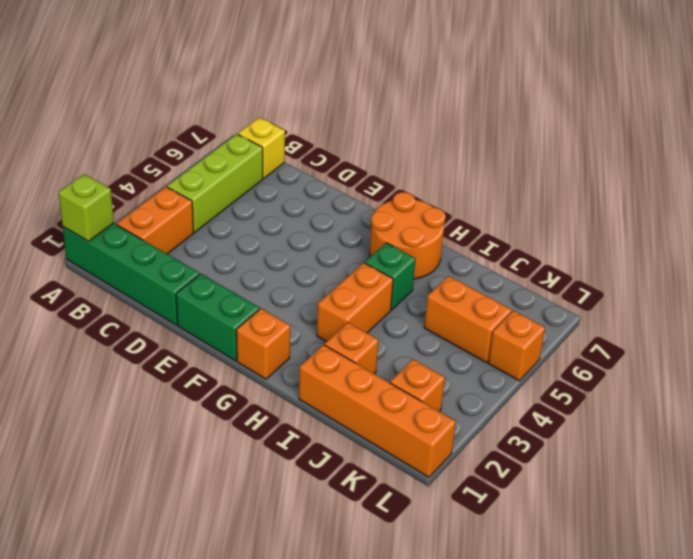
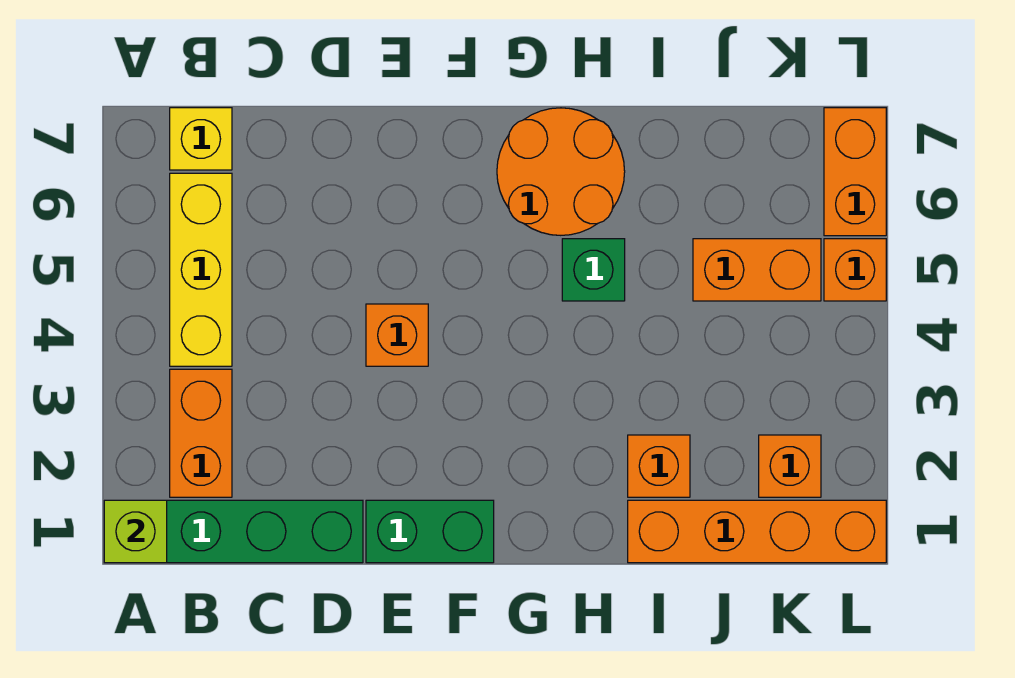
lime 1x3 brick [167,134,263,232] -> yellow 1x3 brick [170,173,232,366]
orange 1x1 brick [236,309,290,379] -> orange 1x1 brick moved to [366,304,428,366]
orange 1x2 brick [317,263,393,342] -> orange 1x2 brick moved to [824,108,886,236]

